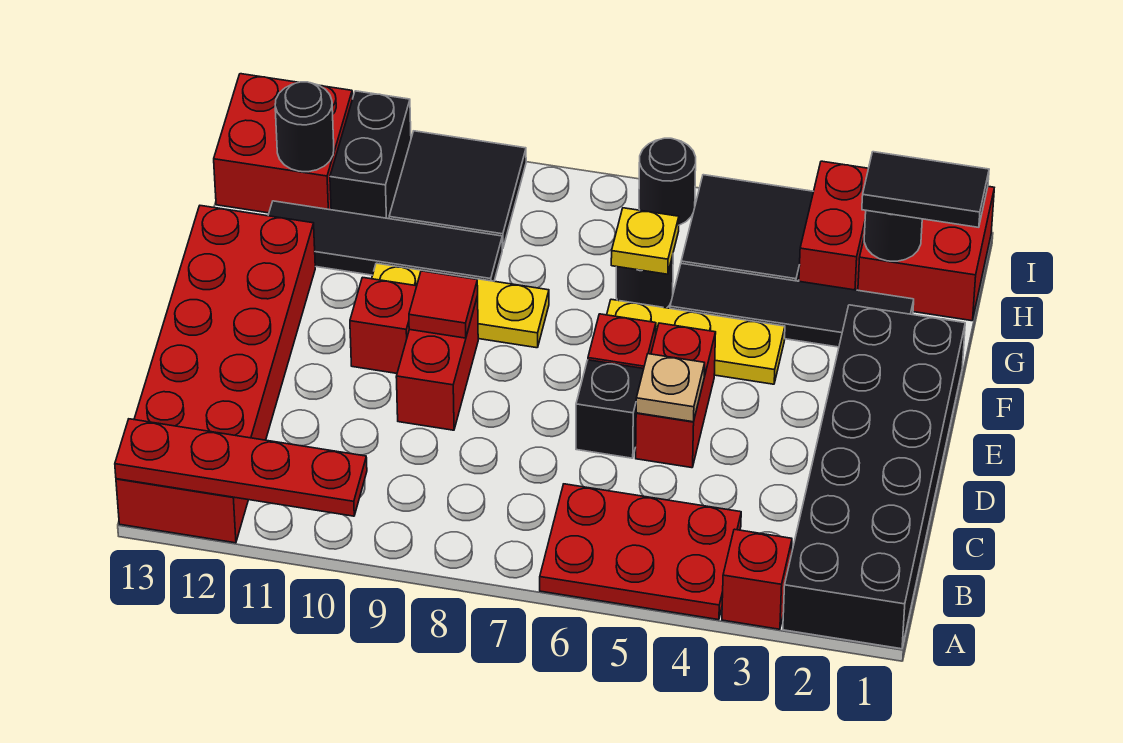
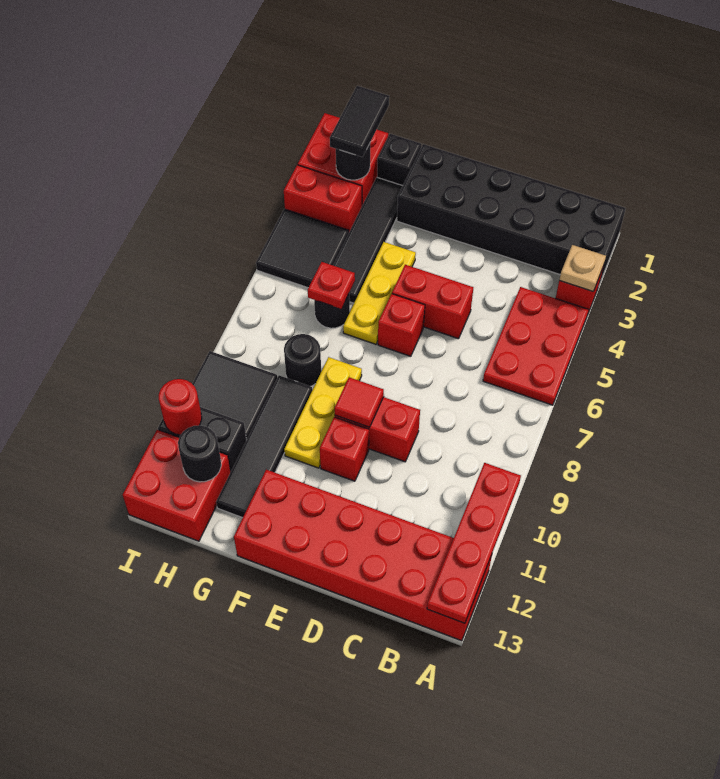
tan 1x1 plate [636,354,705,422] -> tan 1x1 plate moved to [559,245,606,291]
black 1x1 brick [576,360,644,458] -> black 1x1 brick moved to [377,134,421,186]
yellow 1x1 plate [611,208,679,274] -> red 1x1 plate [308,262,355,309]
black 1x1 round brick [639,138,696,225] -> black 1x1 round brick moved to [284,334,321,386]
none -> red 1x1 round brick [159,379,202,435]

